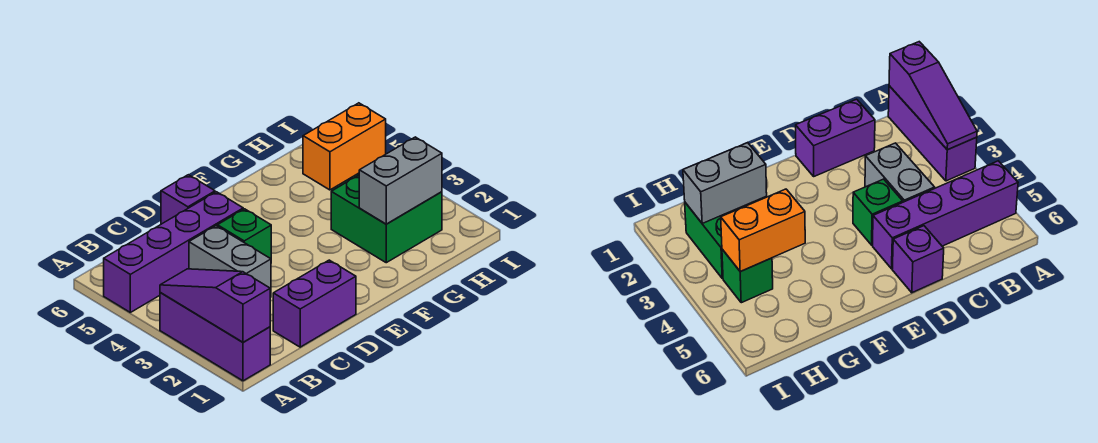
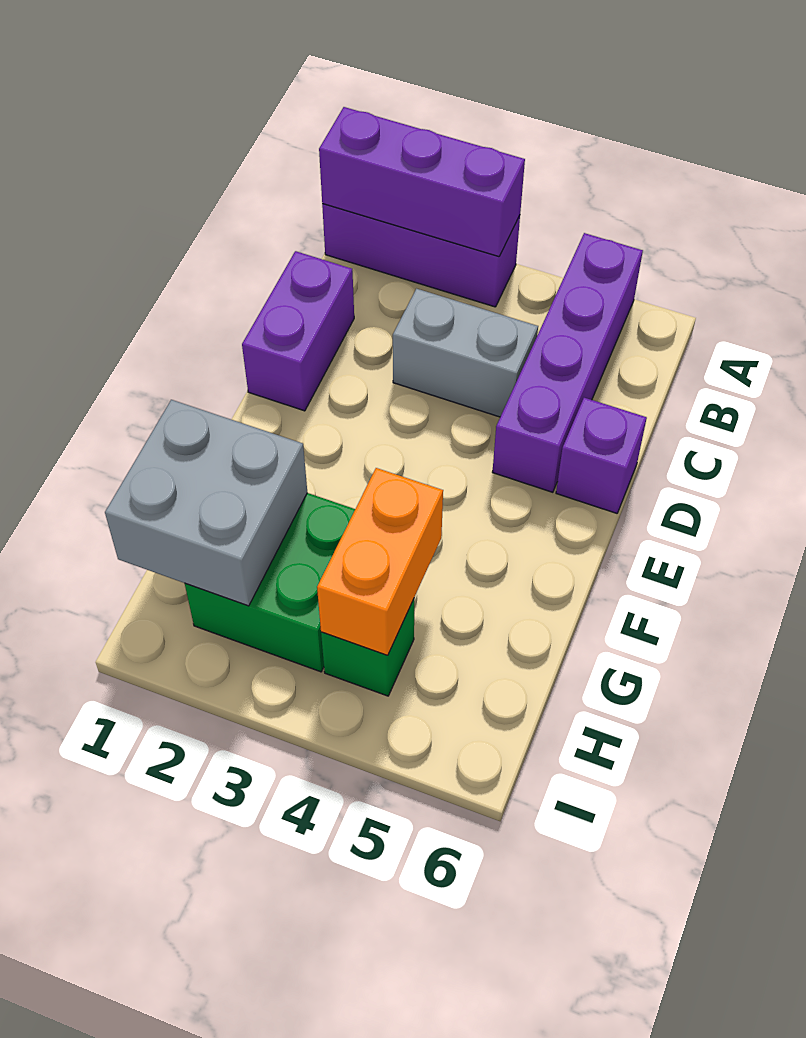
purple 1x3 slope [160,269,270,342] -> purple 1x3 brick [319,107,525,257]
green 1x1 brick [217,209,271,259] -> none
grey 1x2 brick [359,137,442,224] -> grey 2x2 brick [105,400,307,606]

